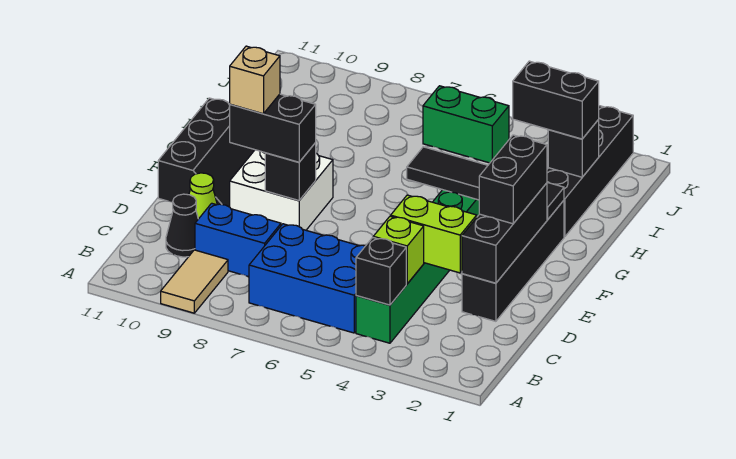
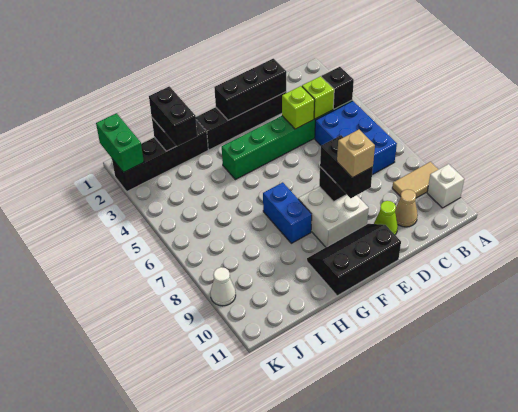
none -> white 1x1 brick [427,164,464,208]
blue 1x2 brick [195,203,281,277] -> blue 1x2 brick moved to [263,182,312,243]
black 1x1 cone [166,194,198,257] -> tan 1x1 cone [395,189,418,227]
lime 1x2 brick [391,195,477,273] -> lime 1x1 brick [282,86,315,129]
black 1x2 brick [479,135,547,224] -> none
black 1x4 tile [407,147,564,220] -> none
green 1x2 brick [423,86,509,163] -> green 1x2 brick moved to [96,113,144,173]
none -> white 1x1 cone [210,267,236,306]

